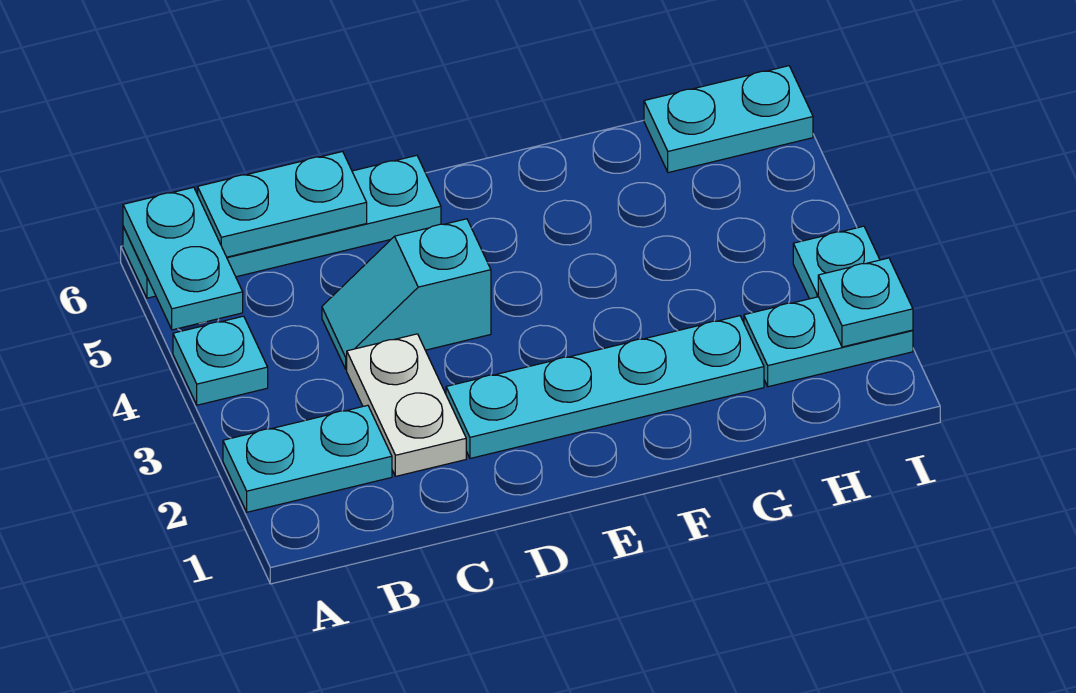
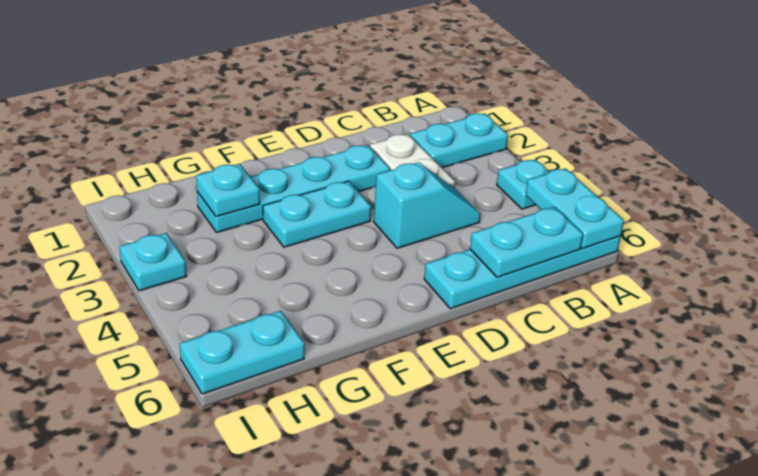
cyan 1x2 plate [744,297,913,387] -> cyan 1x2 plate moved to [263,181,371,247]
cyan 1x1 plate [818,258,913,347] -> cyan 1x1 plate moved to [196,164,260,217]

